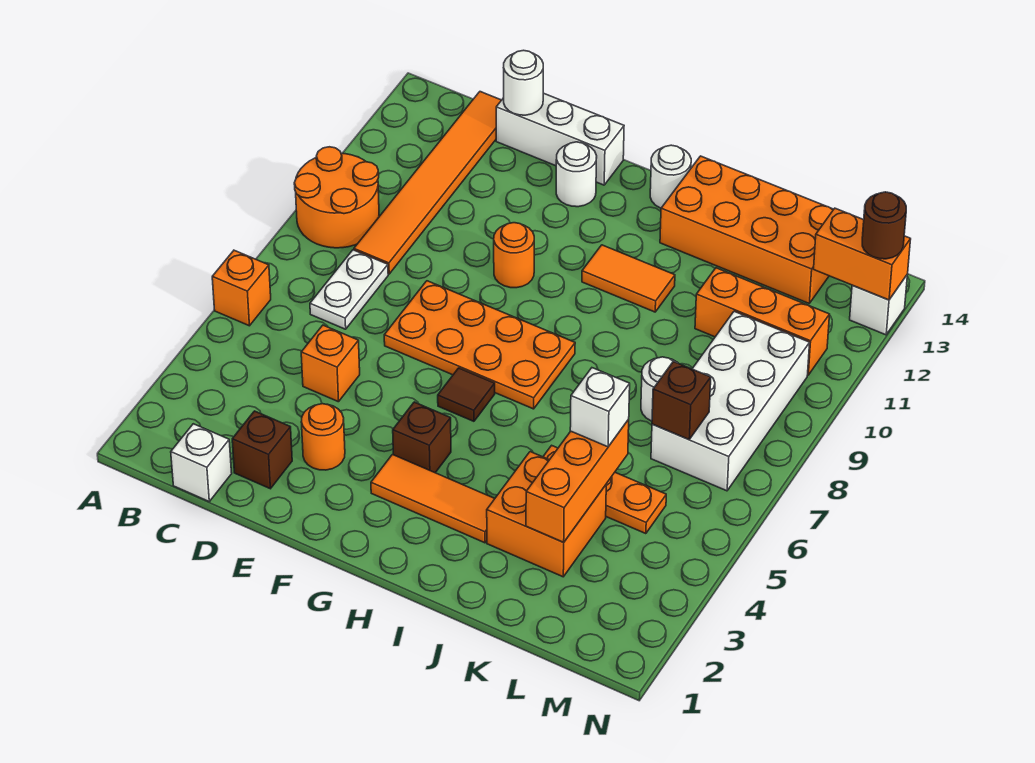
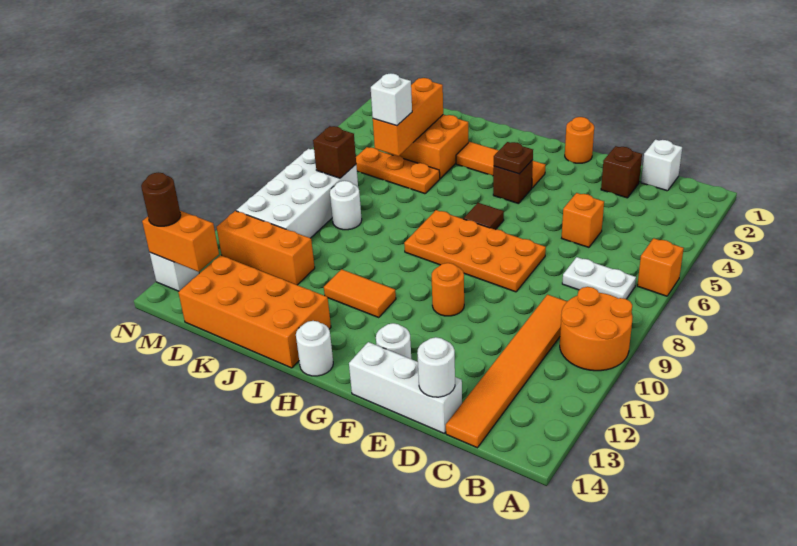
white 1x2 plate [310,250,388,329] -> white 1x2 plate turned to [562,257,636,299]
orange 1x1 round brick [301,404,345,470] -> orange 1x1 round brick moved to [565,117,594,163]
none -> brown 1x1 plate [494,142,533,174]

